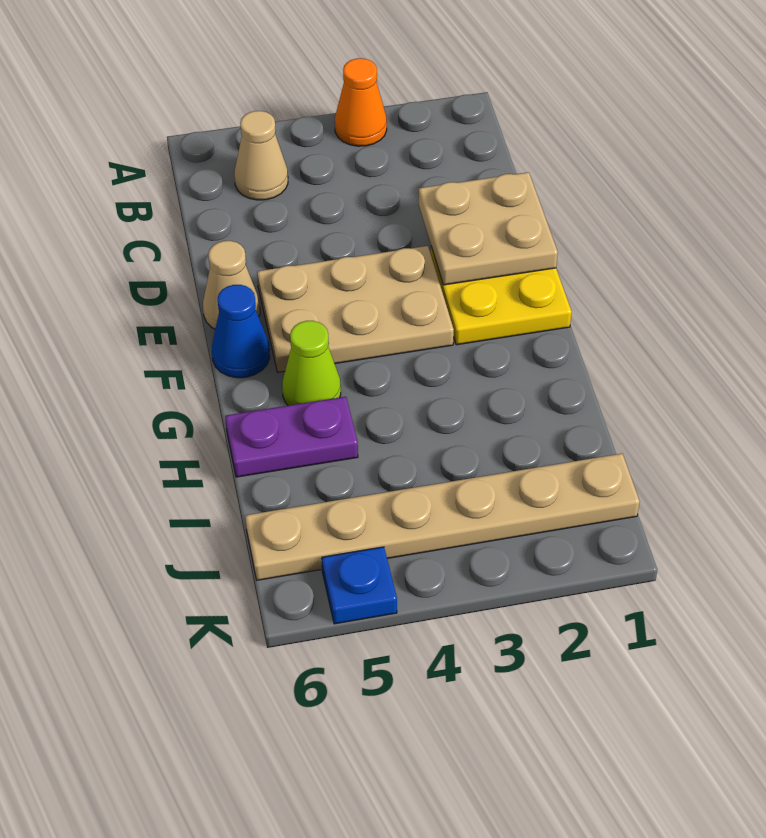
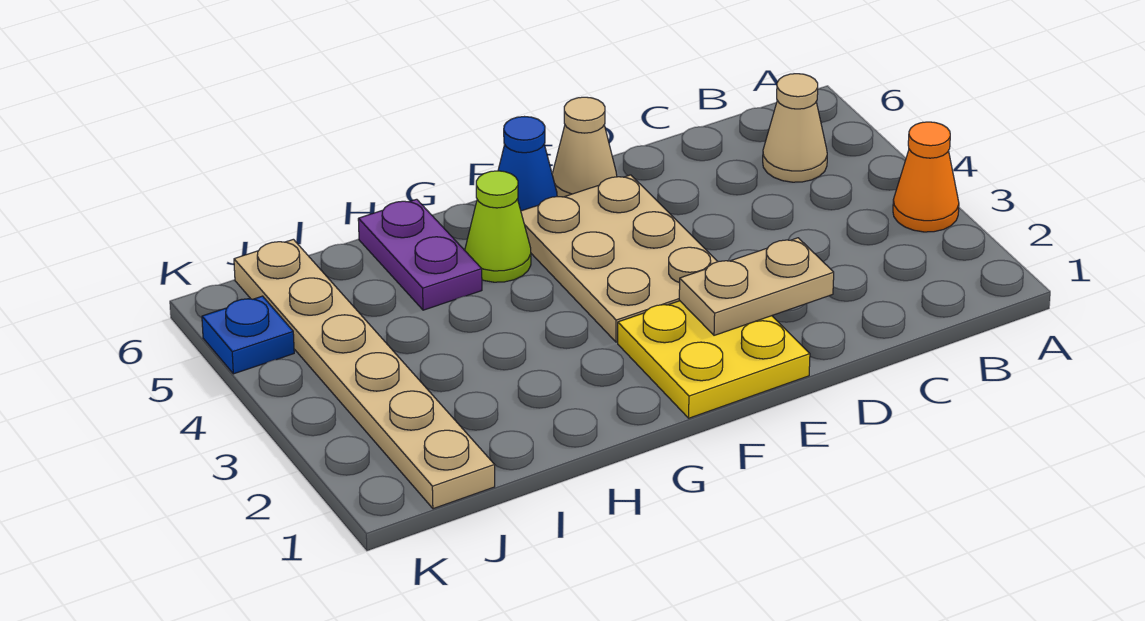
tan 2x2 plate [419,172,558,285] -> tan 1x2 plate [679,238,834,335]

